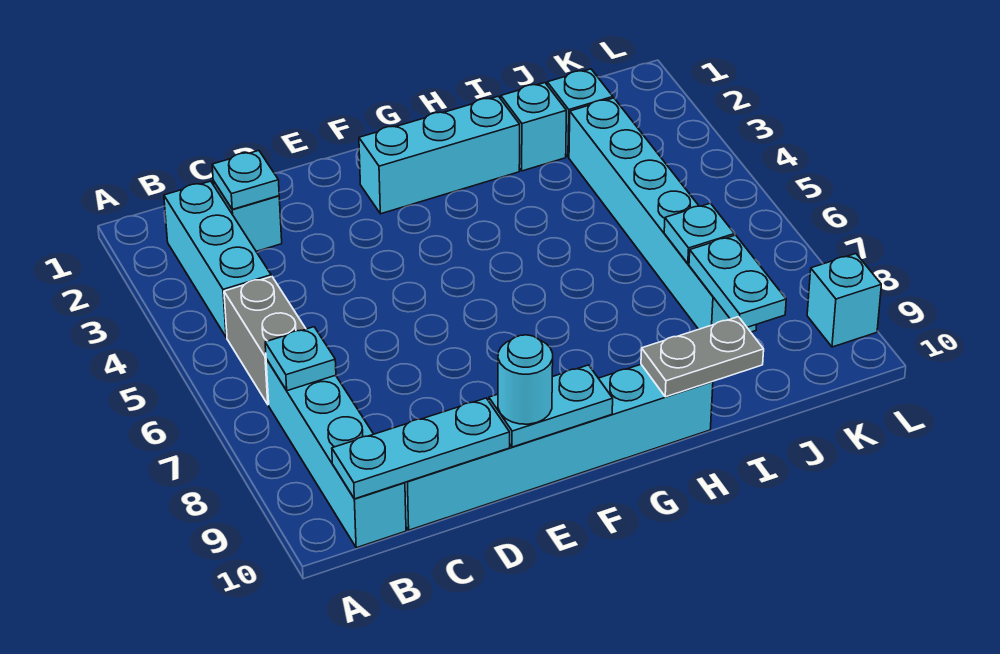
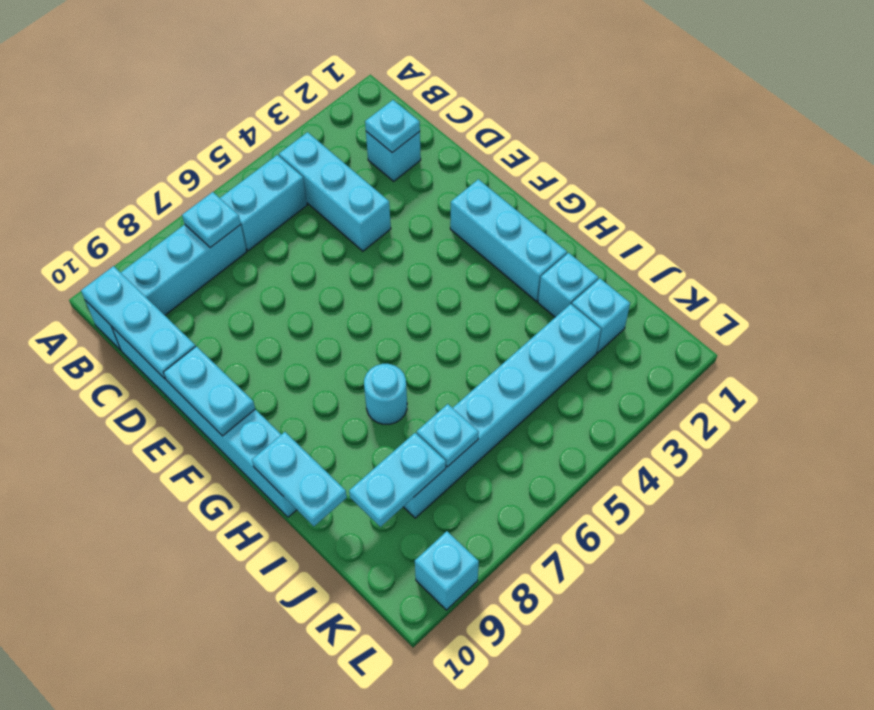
cyan 1x3 brick [164,181,271,337] -> cyan 1x3 brick turned to [279,132,391,251]
grey 1x2 brick [224,277,306,405] -> cyan 1x2 brick [220,155,307,251]
cyan 1x1 round brick [498,335,553,424] -> cyan 1x1 round brick moved to [364,364,407,424]
grey 1x2 plate [641,317,764,397] -> cyan 1x2 plate [252,432,347,526]

